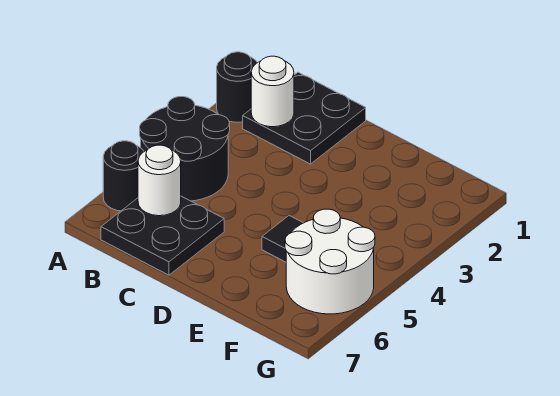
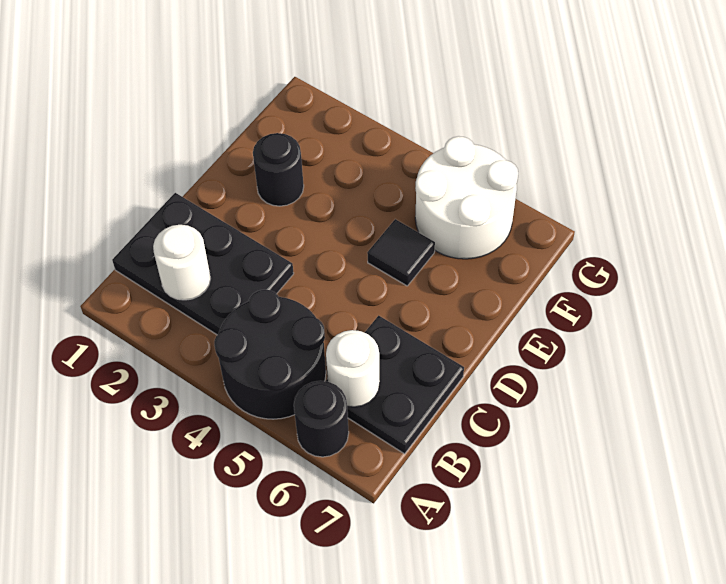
black 1x1 round brick [217,52,257,122] -> black 1x1 round brick moved to [253,133,304,206]
black 2x2 plate [243,72,366,164] -> black 2x3 plate [112,193,294,335]

